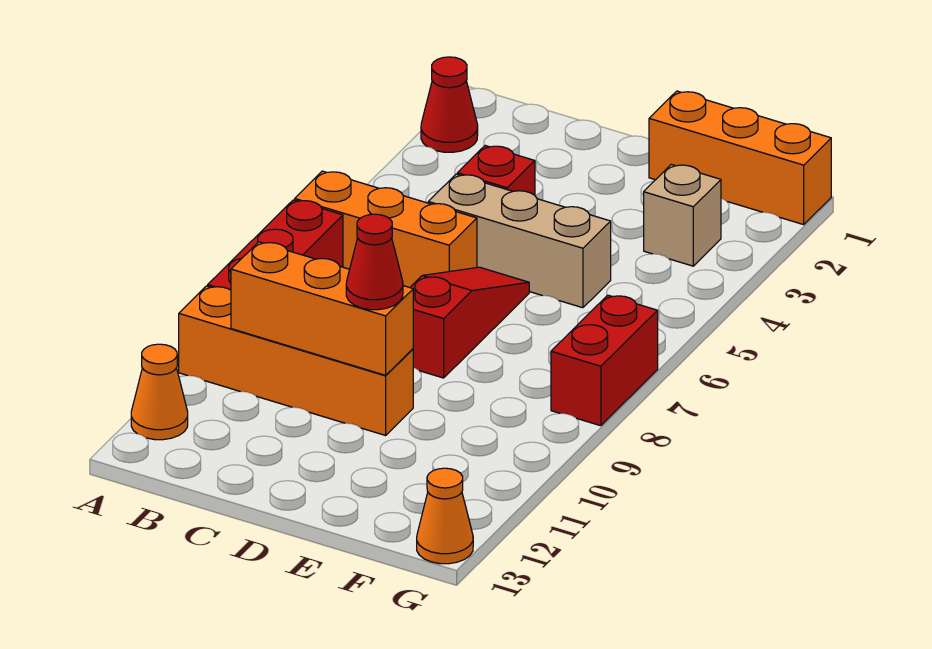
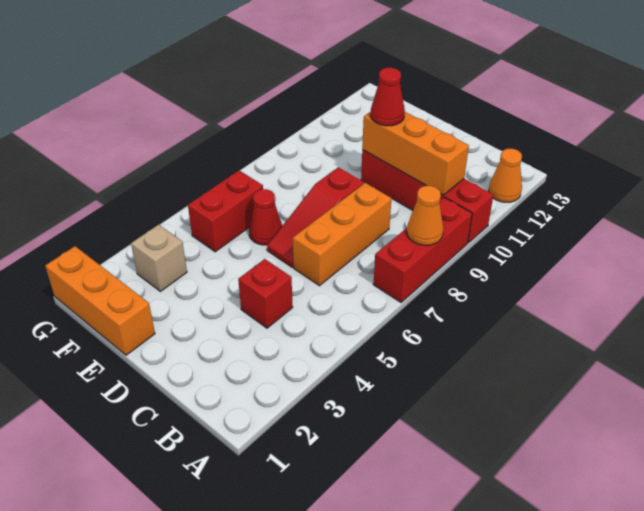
red 1x1 cone [421,57,478,152] -> red 1x1 cone moved to [249,189,282,245]
orange 1x3 brick [295,171,477,288] -> orange 1x3 brick turned to [293,183,392,286]
orange 1x4 brick [179,286,413,435] -> red 1x4 brick [361,150,493,243]
tan 1x3 brick [428,174,611,308] -> none
red 1x2 brick [551,295,658,426] -> red 1x2 brick moved to [188,171,263,252]
orange 1x1 cone [417,468,473,564] -> orange 1x1 cone moved to [407,186,444,245]

